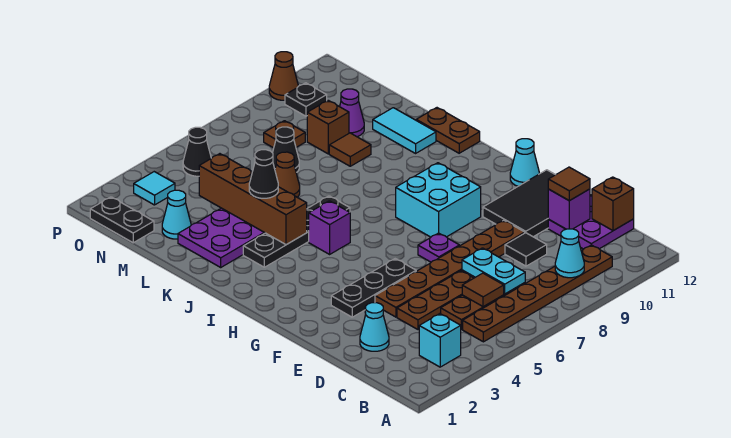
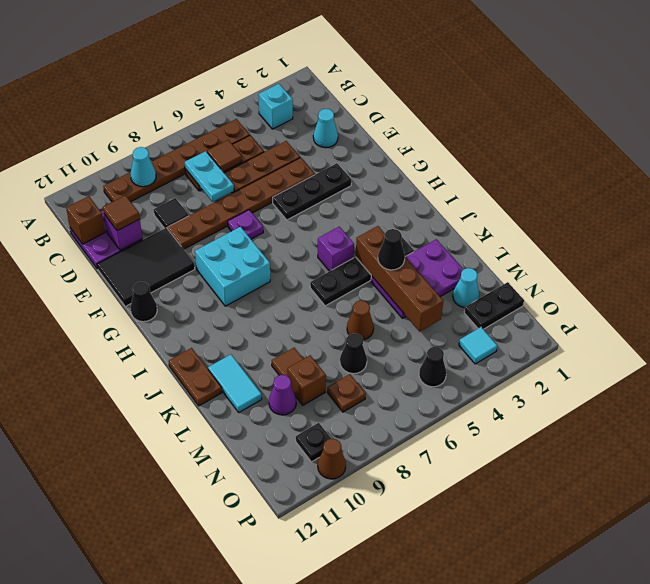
cyan 1x1 cone [510,139,539,186] -> black 1x1 cone [130,282,157,322]
black 1x2 plate [90,197,154,243] -> black 1x2 plate turned to [464,282,524,329]

